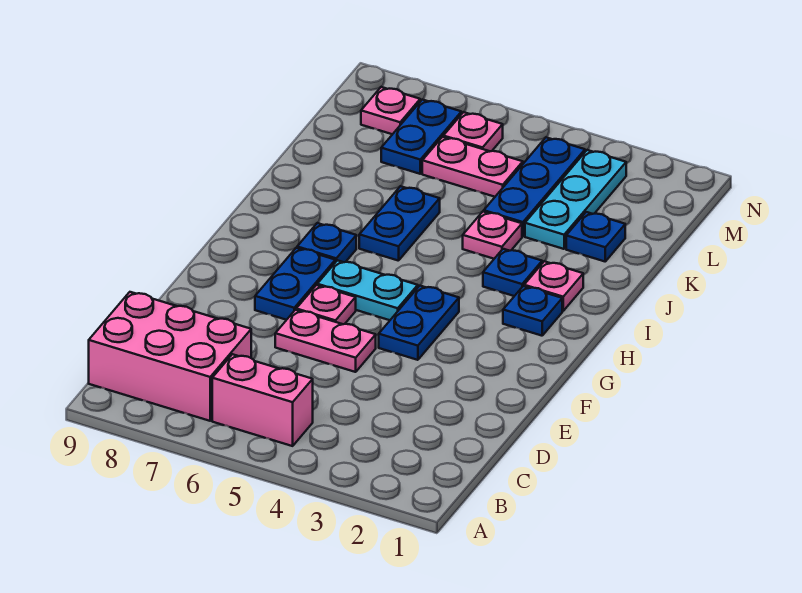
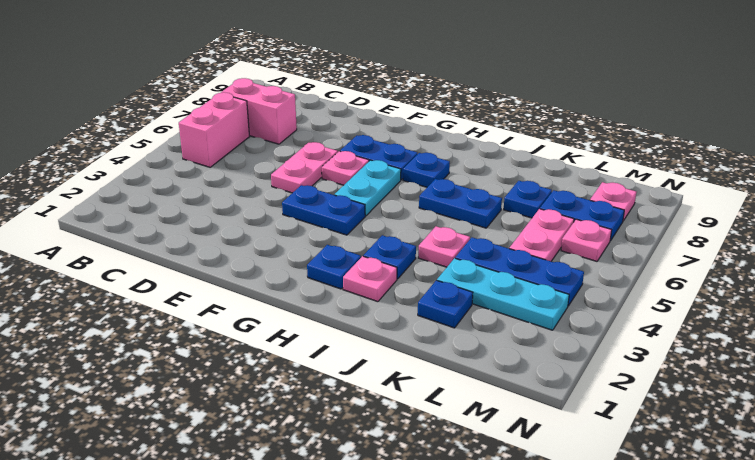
pink 2x3 brick [89,292,251,421] -> pink 1x2 brick [221,78,297,144]
none -> blue 1x1 plate [504,181,552,218]

